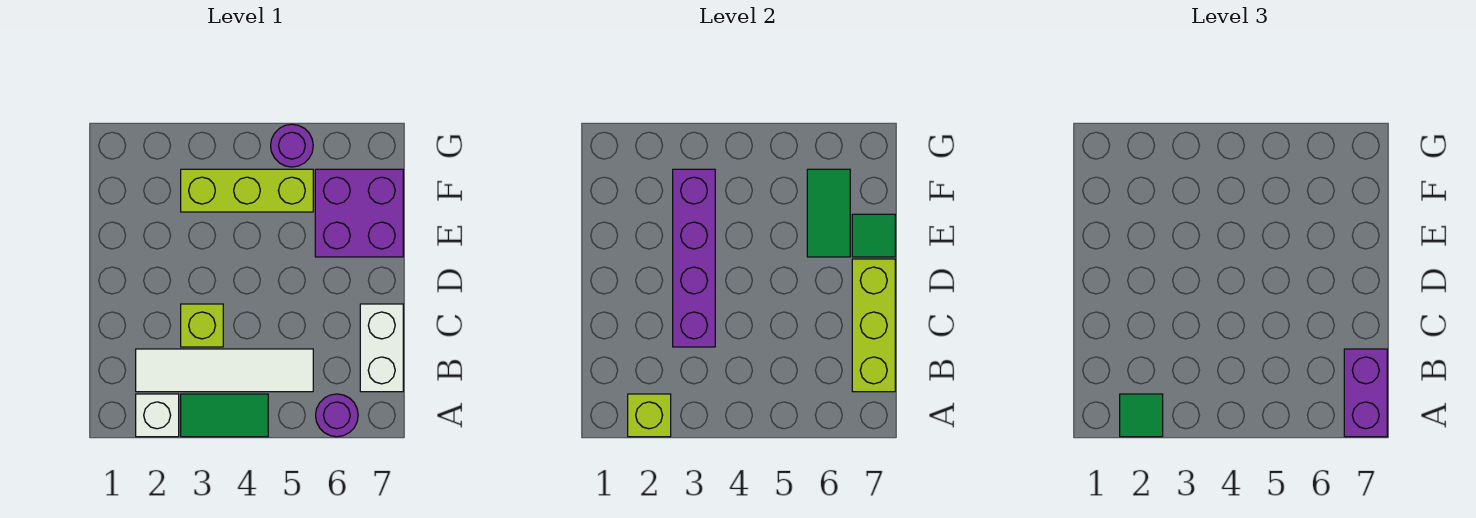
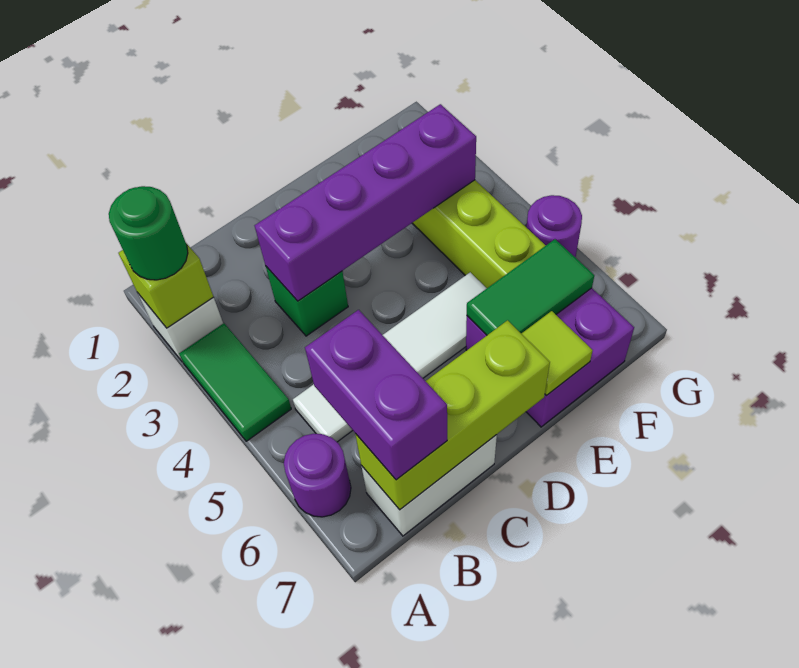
green 1x1 tile [1120,394,1163,437] -> green 1x1 round brick [109,186,188,280]
purple 1x2 brick [1344,349,1387,437] -> purple 1x2 brick turned to [305,310,447,480]
white 1x4 tile [136,349,313,392] -> white 1x4 tile turned to [293,272,487,442]
lime 1x1 brick [181,304,223,347] -> green 1x1 brick [266,267,348,336]
green 1x1 tile [852,214,895,257] -> lime 1x1 tile [521,311,593,395]

